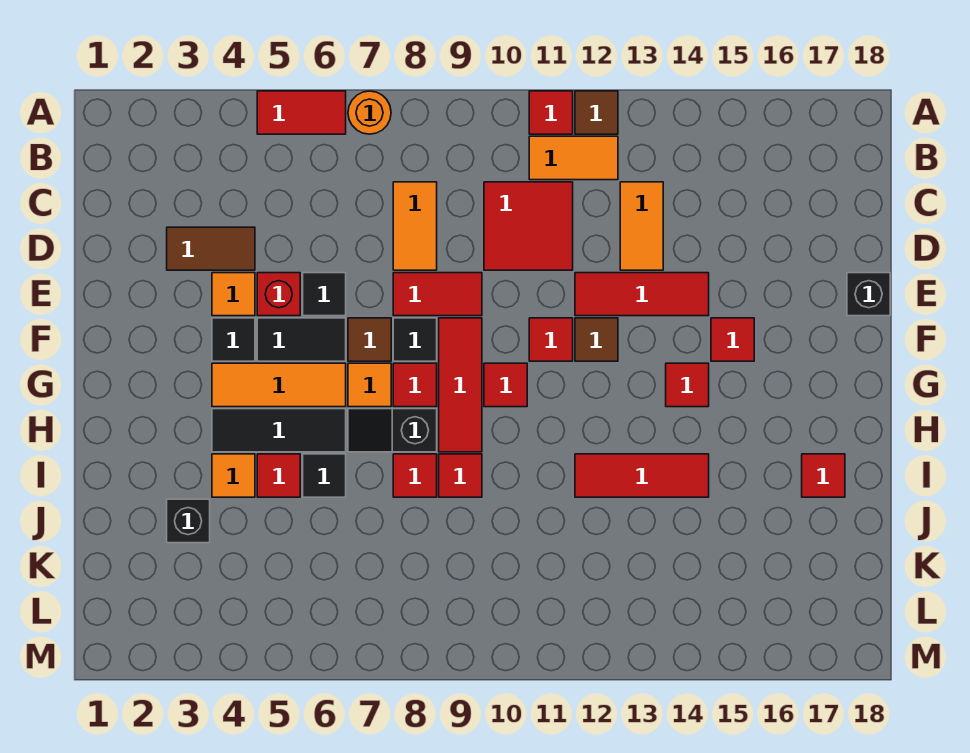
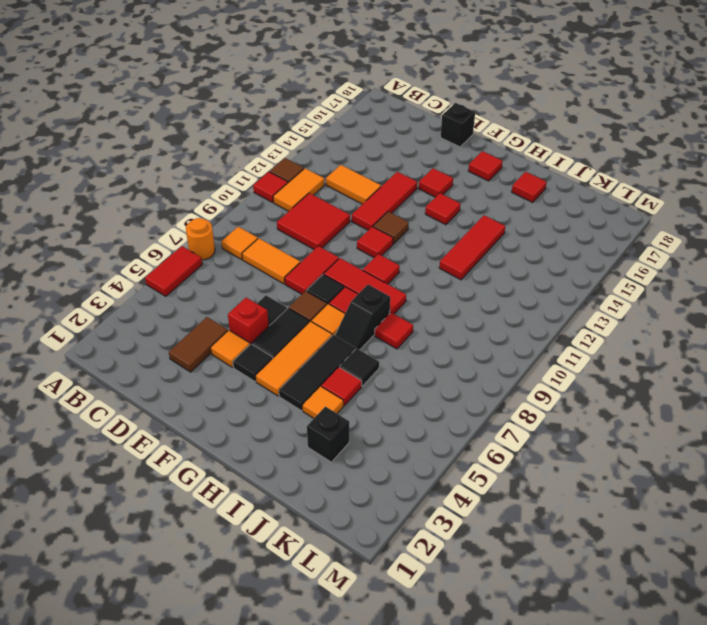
none -> orange 1x1 tile [221,227,258,259]
red 1x1 tile [439,454,482,497] -> red 1x1 tile moved to [468,151,503,181]

